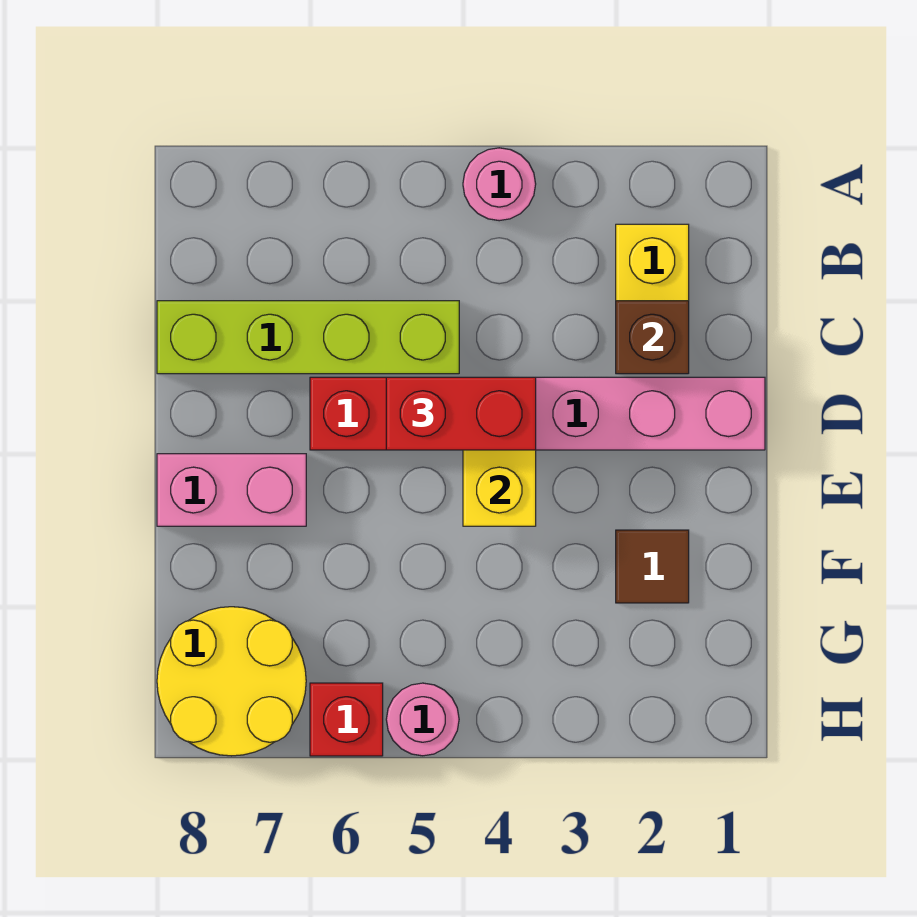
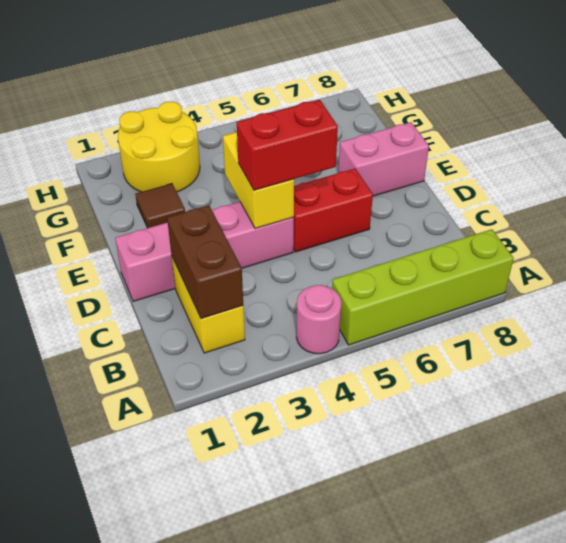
brown 1x1 brick [616,301,689,374] -> brown 1x2 brick [167,205,243,319]
lime 1x4 brick [157,301,459,374] -> lime 1x4 brick moved to [332,229,514,345]
yellow 2x2 round brick [157,607,306,756] -> yellow 2x2 round brick moved to [118,102,200,192]
pink 1x1 round brick [386,683,459,756] -> none
red 1x1 brick [310,683,383,756] -> none

